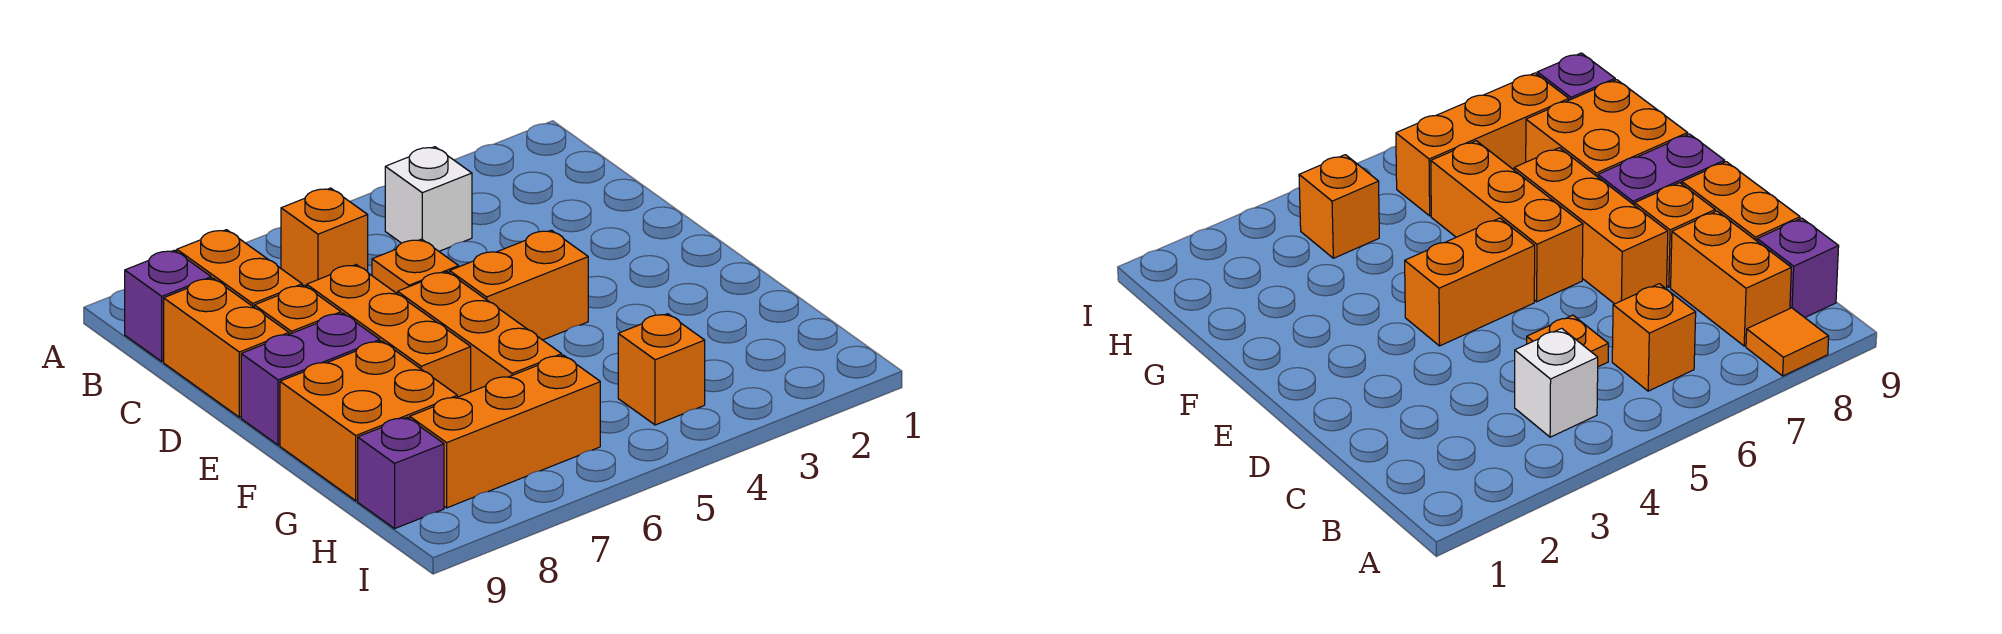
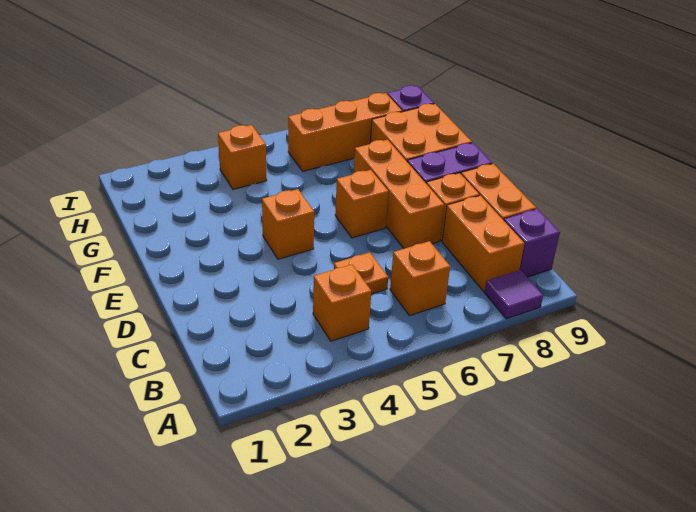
orange 1x1 tile [1746,308,1829,376] -> purple 1x1 tile [484,270,543,319]
white 1x1 brick [385,147,472,251] -> orange 1x1 brick [313,264,371,341]
orange 1x2 brick [450,230,588,340] -> orange 1x1 brick [262,189,314,259]
orange 1x3 brick [398,272,562,392] -> orange 1x1 brick [335,170,389,238]

